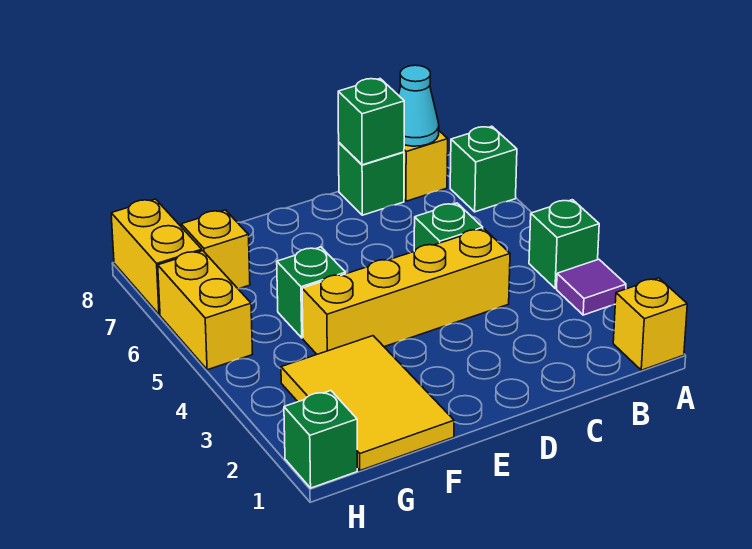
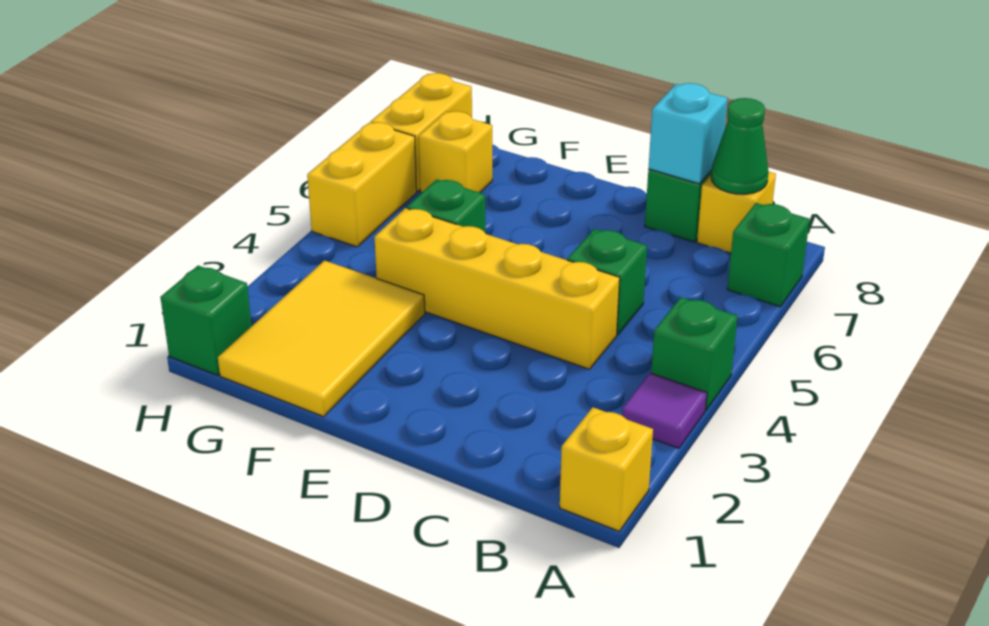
cyan 1x1 cone [399,65,439,146] -> green 1x1 cone [711,98,769,194]
green 1x1 brick [338,79,404,165] -> cyan 1x1 brick [648,83,728,184]

